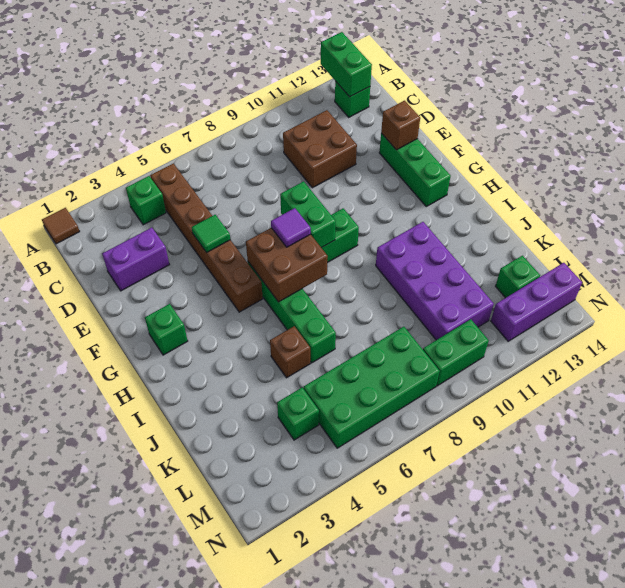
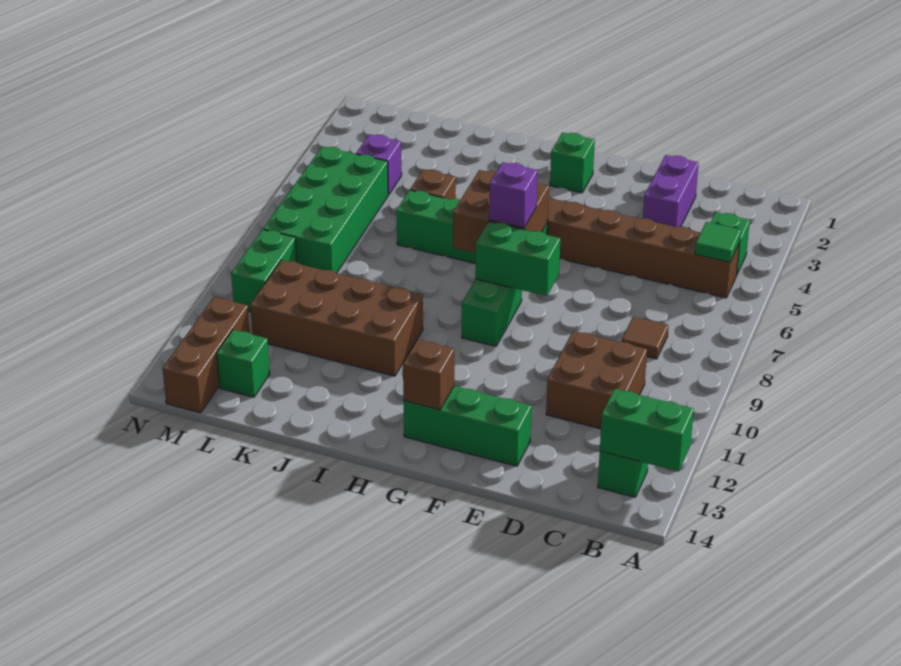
brown 1x1 tile [42,208,80,244] -> brown 1x1 tile moved to [622,317,668,359]
green 1x1 tile [192,215,230,252] -> green 1x1 tile moved to [695,222,741,262]
brown 1x1 brick [381,101,420,150] -> brown 1x1 brick moved to [403,340,454,410]
purple 1x1 tile [271,208,311,247] -> purple 1x1 brick [489,162,537,228]
purple 2x4 brick [376,222,494,340] -> brown 2x4 brick [250,260,423,376]
green 1x1 brick [277,388,319,440] -> purple 1x1 brick [356,134,402,195]
purple 1x3 brick [491,263,582,341] -> brown 1x3 brick [163,297,250,413]

